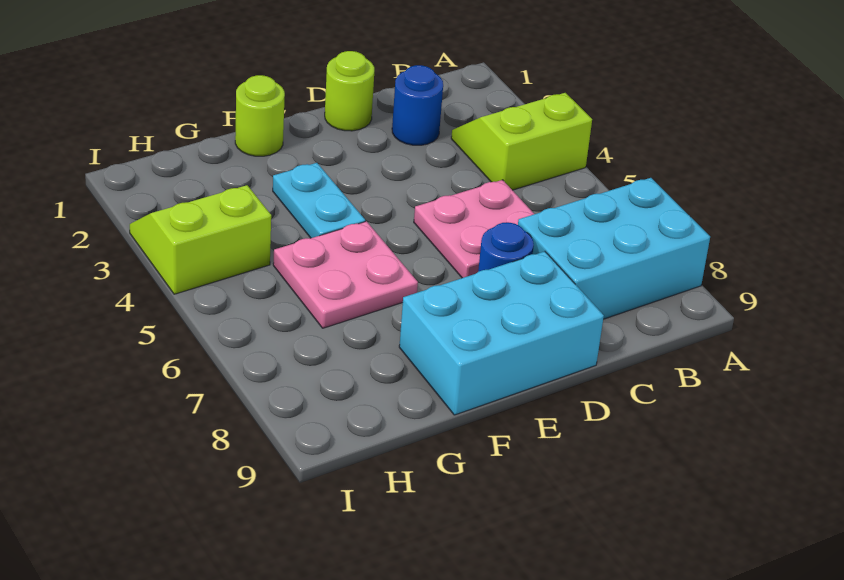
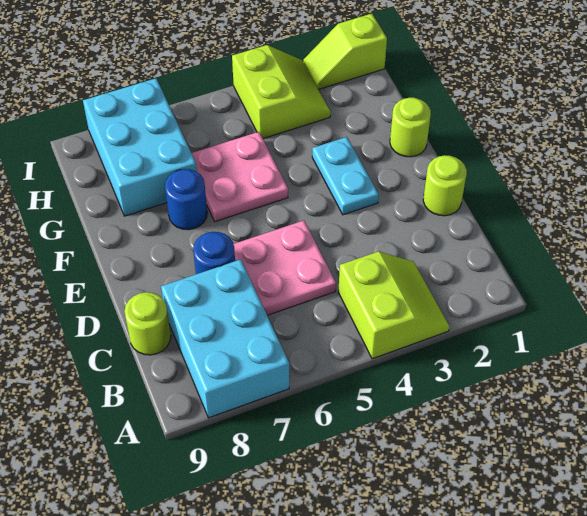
blue 1x1 round brick [392,65,443,145] -> blue 1x1 round brick moved to [165,169,207,230]
none -> lime 1x1 round brick [124,292,171,355]
cyan 2x3 brick [399,252,604,415] -> cyan 2x3 brick moved to [83,78,197,216]
cyan 1x2 plate [273,163,365,238] -> cyan 1x2 plate turned to [312,137,379,215]
none -> lime 1x2 slope [303,14,387,89]

